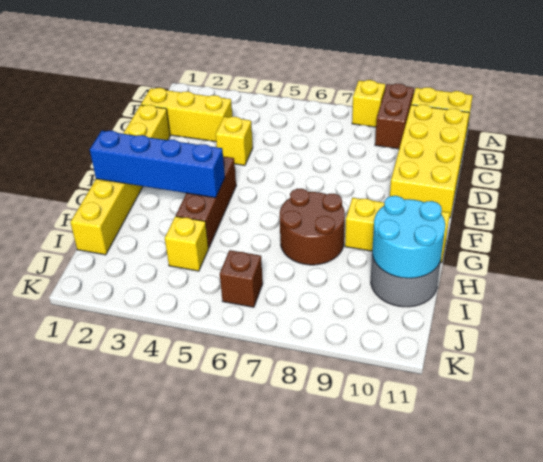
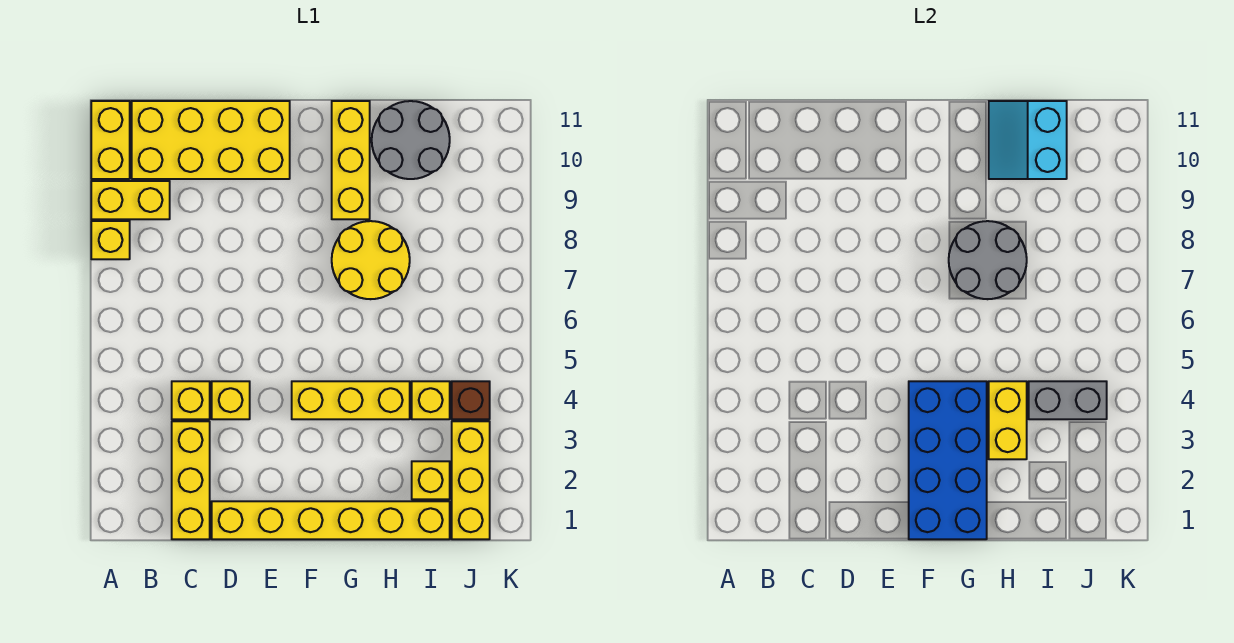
brown 1x2 brick [375,84,414,149] -> yellow 1x2 brick [91,181,170,219]
none -> yellow 1x1 brick [172,381,210,419]
brown 1x3 brick [176,156,236,248] -> yellow 1x3 brick [292,381,410,419]
blue 1x4 brick [90,131,225,198] -> blue 2x4 brick [909,381,987,539]
brown 2x2 round brick [280,189,345,265] -> yellow 2x2 round brick [332,221,410,299]
none -> grey 2x2 round brick [949,221,1027,299]
none -> yellow 1x2 brick [989,381,1027,459]
cyan 2x2 round brick [372,196,445,278] -> cyan 2x2 slope [989,101,1067,179]
none -> yellow 1x1 brick [412,461,450,499]
none -> grey 1x2 brick [1029,381,1107,419]
none -> yellow 1x3 brick [452,421,490,539]
brown 1x1 brick [220,250,263,307] -> brown 1x1 brick moved to [452,381,490,419]

